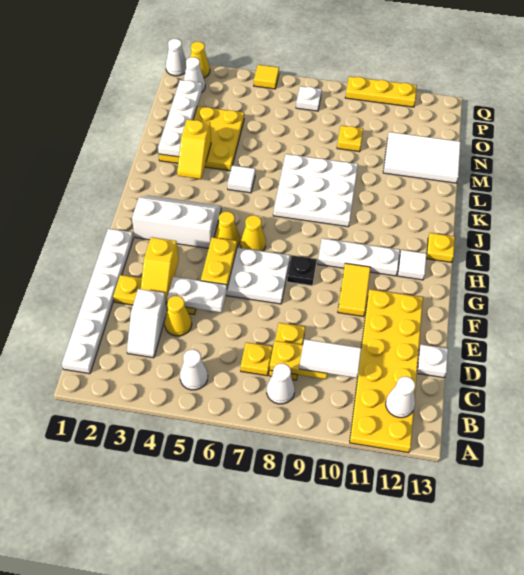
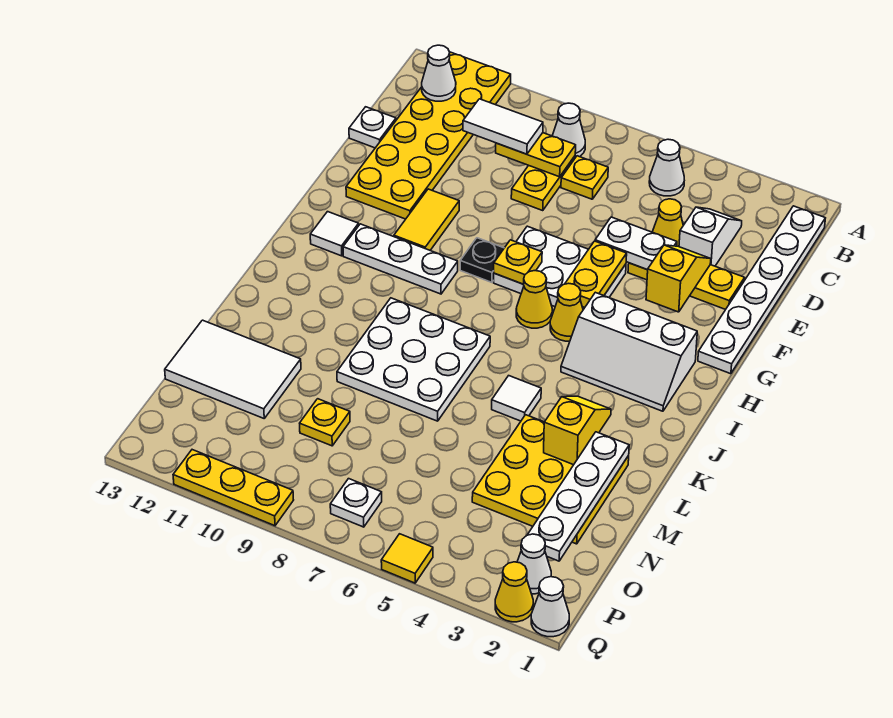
yellow 1x1 plate [426,233,455,262] -> yellow 1x1 plate moved to [494,240,542,284]

